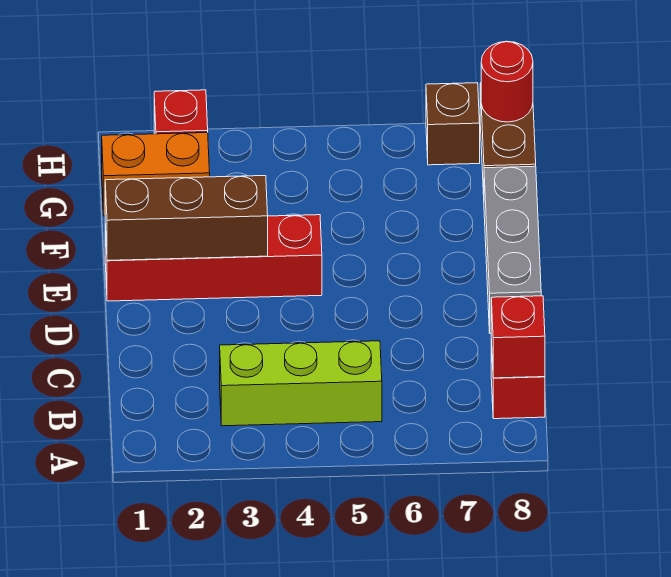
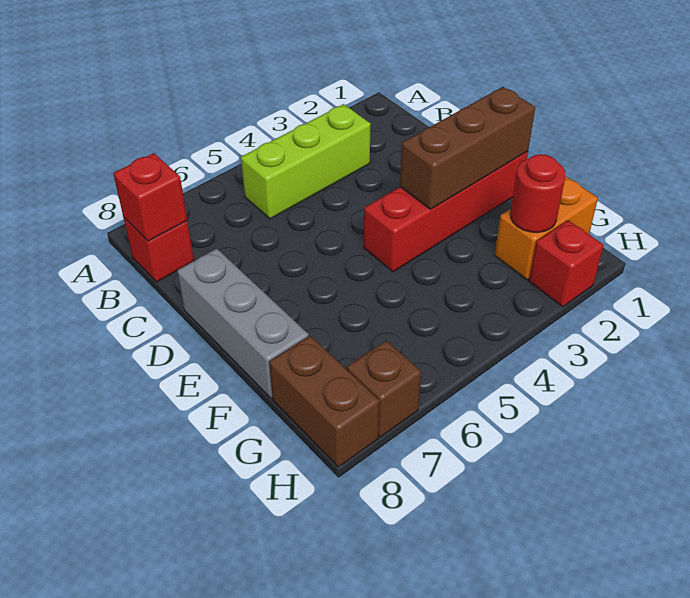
red 1x1 round brick [481,41,533,122] -> red 1x1 round brick moved to [510,154,566,232]

